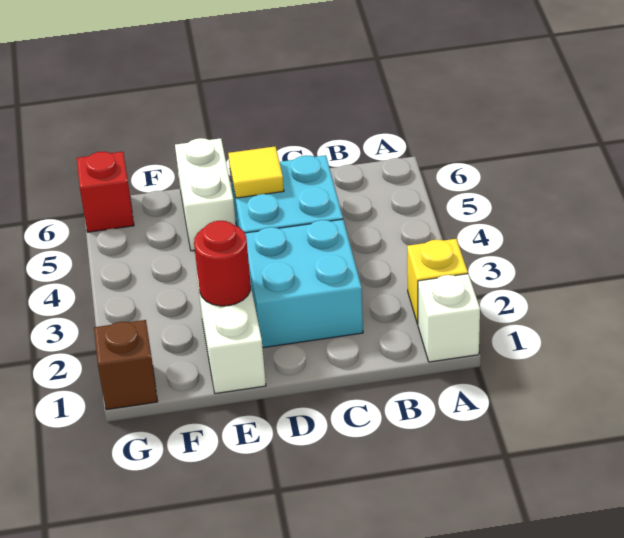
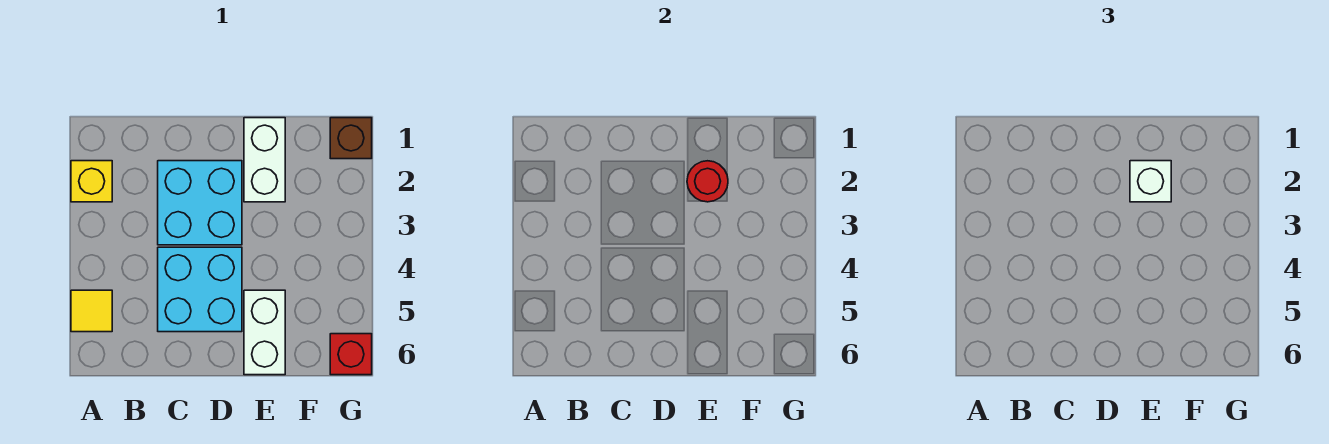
white 1x1 brick [418,274,480,362] -> white 1x1 brick moved to [1130,161,1171,202]
yellow 1x1 tile [228,146,284,198] -> yellow 1x1 tile moved to [71,290,112,332]

